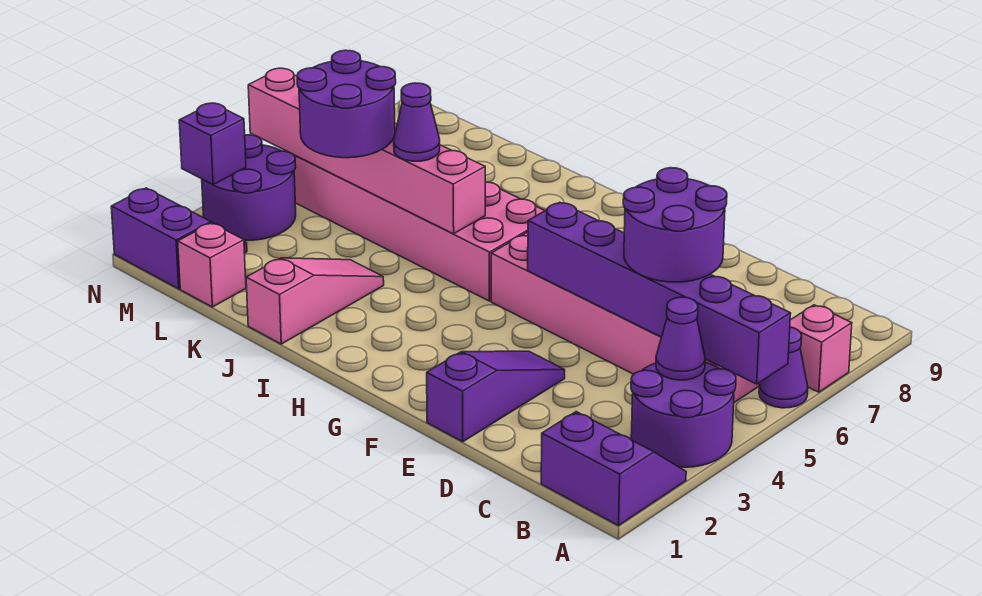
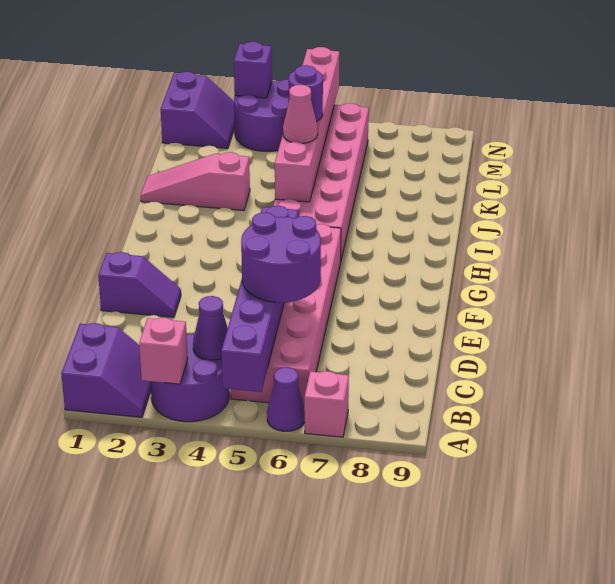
purple 1x3 slope [427,351,565,442] -> purple 1x2 slope [98,252,181,317]
pink 1x3 slope [246,258,384,344] -> pink 1x3 slope turned to [141,152,250,210]
purple 1x1 cone [394,83,440,161] -> pink 1x1 cone [283,85,318,143]
purple 2x2 round brick [297,50,396,158] -> purple 1x1 round brick [289,65,323,121]
pink 1x1 brick [178,223,246,307] -> pink 1x1 brick moved to [139,318,188,384]

